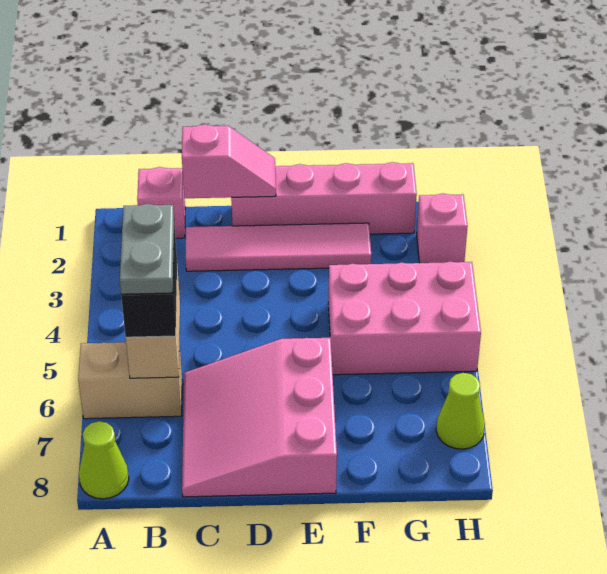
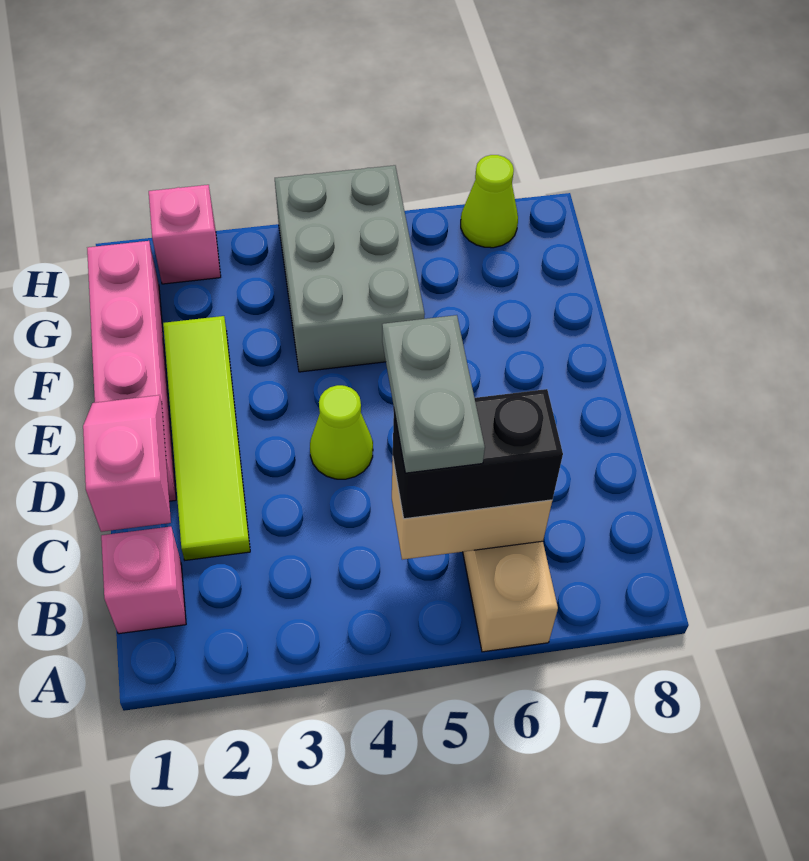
lime 1x1 cone [79,421,129,499] -> lime 1x1 cone moved to [310,385,373,479]
grey 1x2 plate [120,204,174,294] -> grey 1x2 plate turned to [382,315,485,473]
pink 1x4 tile [186,223,371,271] -> lime 1x4 tile [163,316,250,560]
pink 3x3 slope [182,338,337,497] -> none
pink 2x3 brick [328,261,481,375] -> grey 2x3 brick [275,165,425,372]

